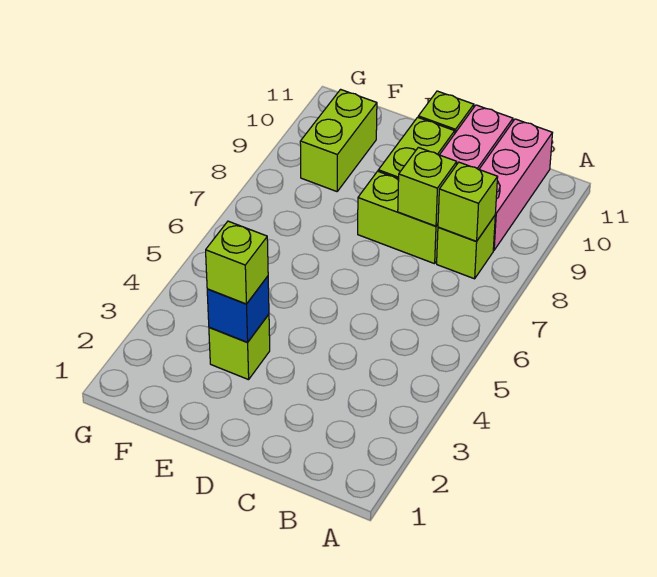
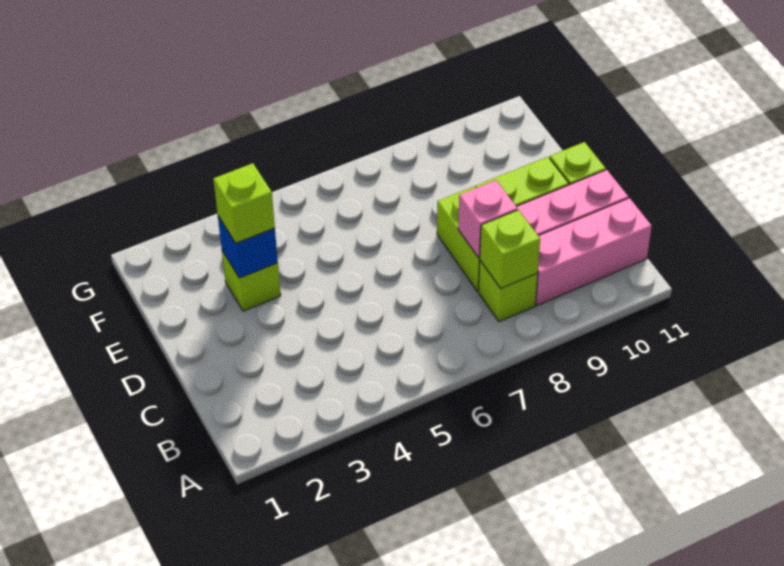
lime 1x1 brick [398,147,457,226] -> pink 1x1 brick [458,180,517,258]
lime 1x2 brick [300,89,377,191] -> none

